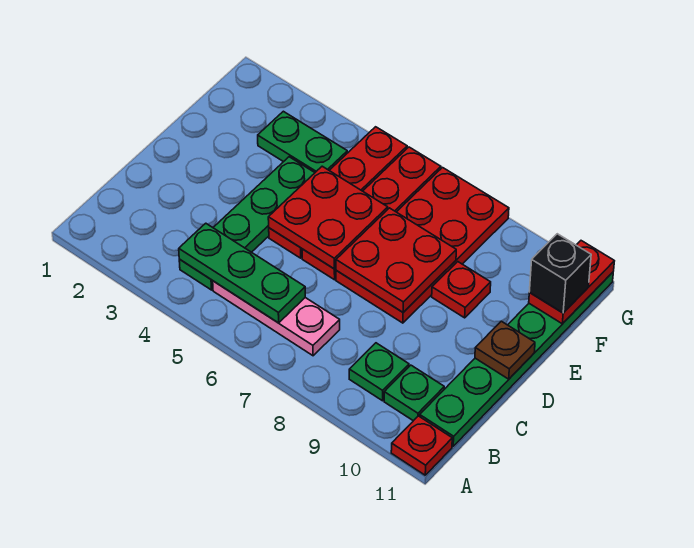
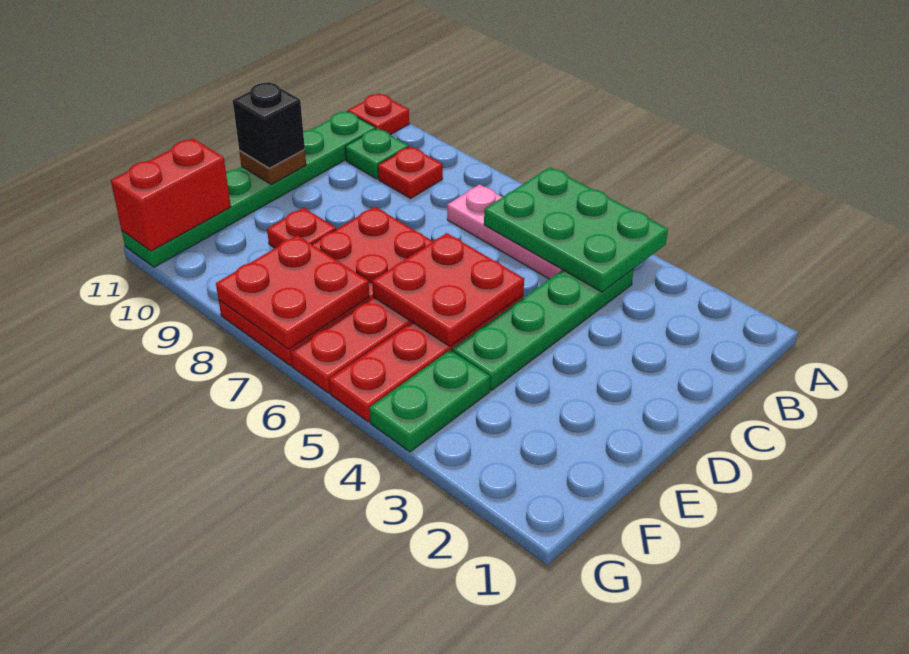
green 1x3 plate [179,223,305,323] -> green 2x3 plate [484,167,668,292]
green 1x1 plate [349,343,409,401] -> red 1x1 plate [378,146,443,198]
red 2x2 plate [336,208,456,312] -> red 2x2 plate moved to [216,235,369,349]
green 1x2 plate [258,111,347,172] -> green 1x2 plate turned to [369,350,490,452]
red 1x2 plate [529,241,614,324] -> red 1x2 brick [111,139,231,251]
black 1x1 brick [529,234,591,313] -> black 1x1 brick moved to [233,82,305,168]

